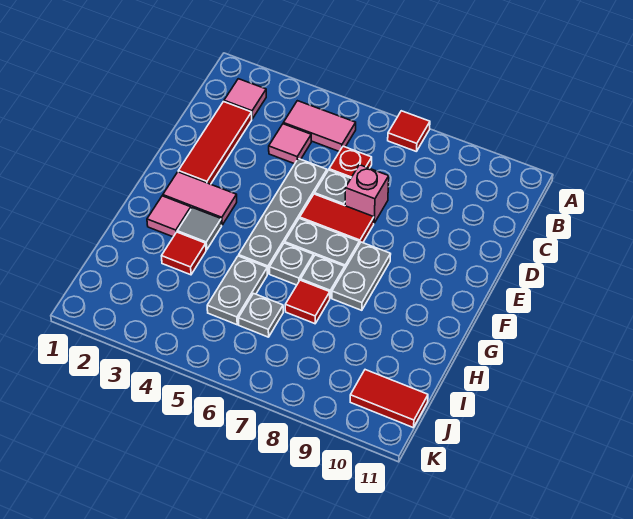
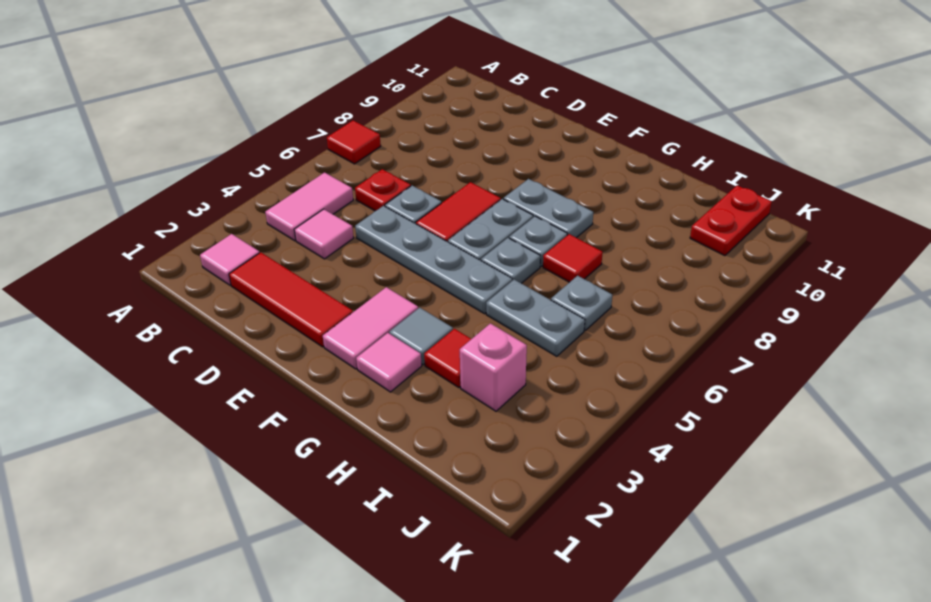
pink 1x1 brick [345,165,389,223] -> pink 1x1 brick moved to [460,323,527,411]
red 1x2 tile [350,370,428,428] -> red 1x2 plate [690,185,772,256]

